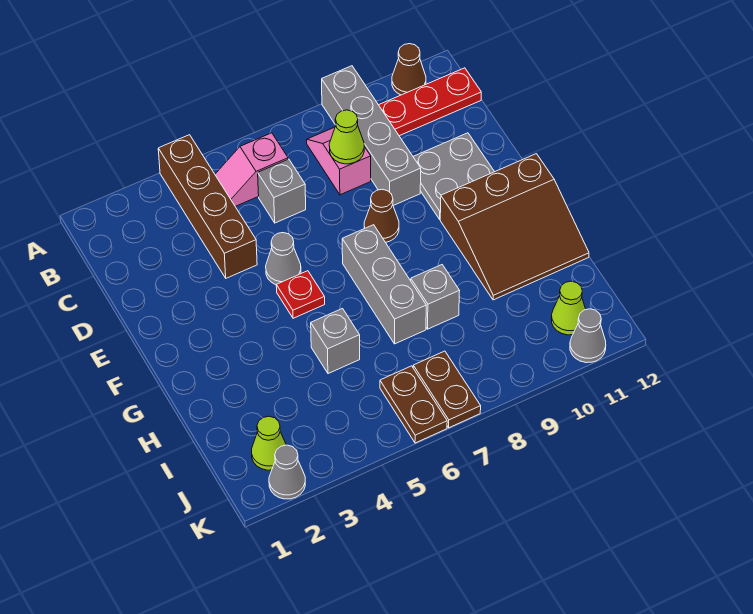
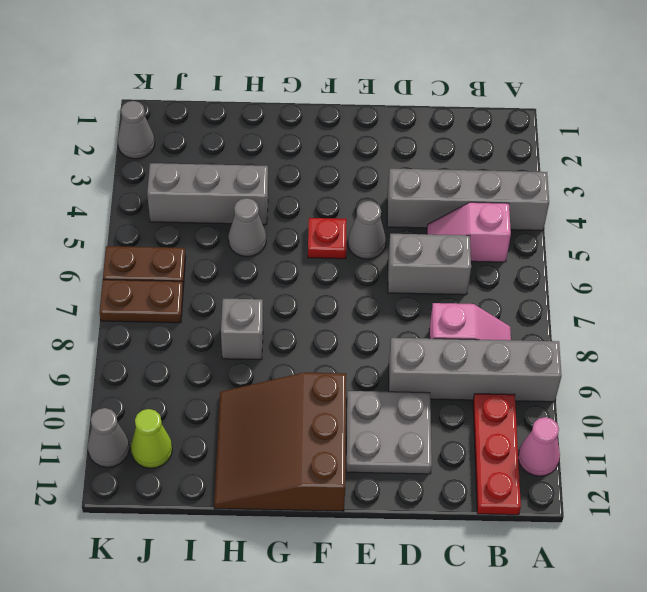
brown 1x4 brick [158,135,257,278] -> grey 1x4 brick [387,168,549,230]
brown 1x1 cone [392,44,426,95] -> pink 1x1 cone [518,417,560,476]
pink 1x2 slope [215,133,288,206] -> pink 1x2 slope turned to [427,202,511,262]
grey 1x1 brick [258,159,306,223] -> grey 1x2 brick [388,234,471,295]
lime 1x1 cone [329,110,364,164] -> none
brown 1x1 cone [364,189,399,242] -> none
grey 1x3 brick [342,225,426,344] -> grey 1x3 brick moved to [147,163,268,224]
grey 1x1 brick [311,309,360,374] -> grey 1x1 cone [228,198,266,257]
lime 1x1 cone [252,416,286,470] -> none

